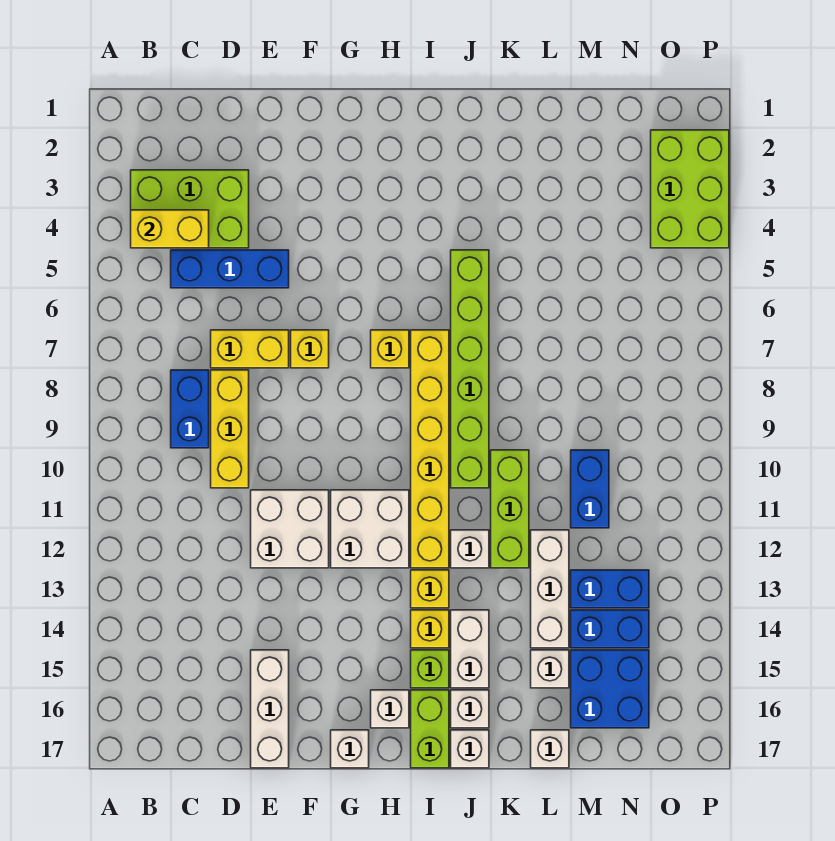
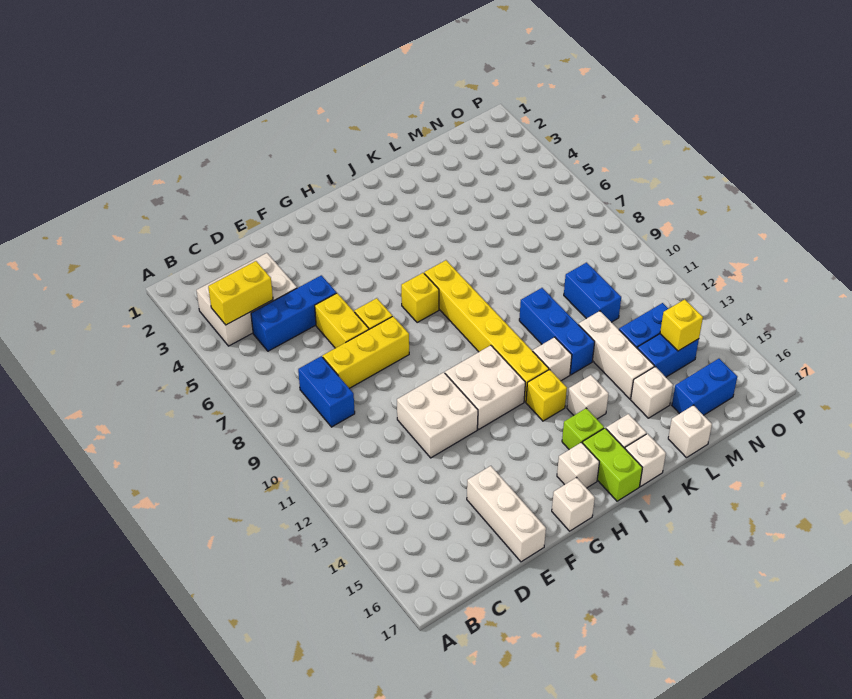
lime 2x3 brick [131,170,249,248] -> white 2x3 brick [196,253,297,346]
yellow 1x2 brick [211,330,289,368] -> yellow 1x2 brick turned to [315,293,369,348]
yellow 1x3 brick [211,370,249,488] -> yellow 1x3 brick turned to [323,316,409,388]
yellow 1x1 brick [411,610,449,648] -> yellow 1x1 brick moved to [660,299,703,351]
lime 1x6 brick [451,250,489,488] -> none
white 1x2 brick [451,610,489,688] -> white 1x1 brick [567,375,609,419]
lime 1x3 brick [491,450,529,568] -> blue 1x3 brick [519,288,595,375]
blue 2x2 brick [571,650,649,728] -> blue 1x2 brick [672,359,737,415]
lime 2x3 brick [651,130,729,248] -> none

